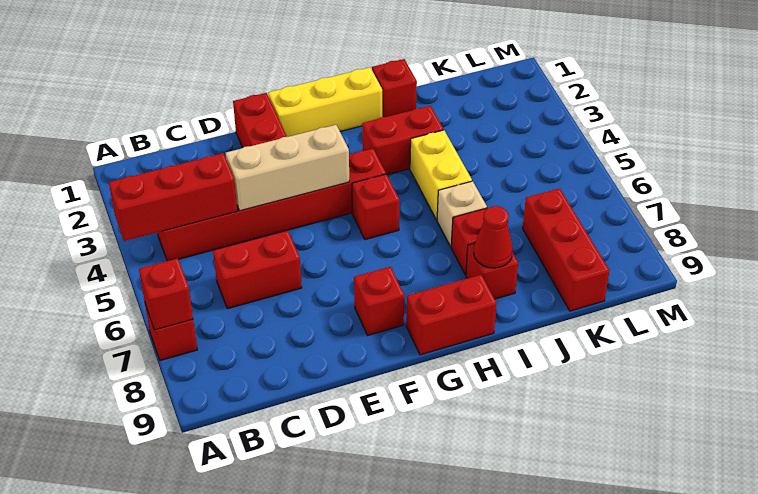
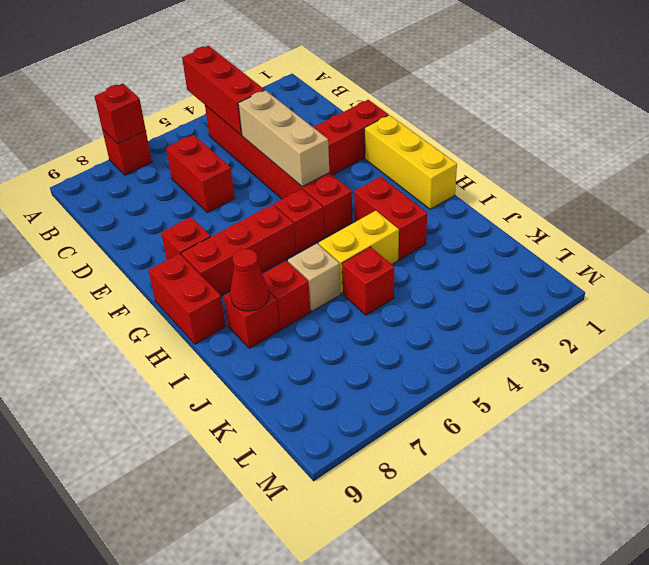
red 1x1 brick [372,59,417,117] -> red 1x1 brick moved to [342,247,394,315]
red 1x3 brick [523,188,610,311] -> red 1x3 brick moved to [181,204,296,296]

